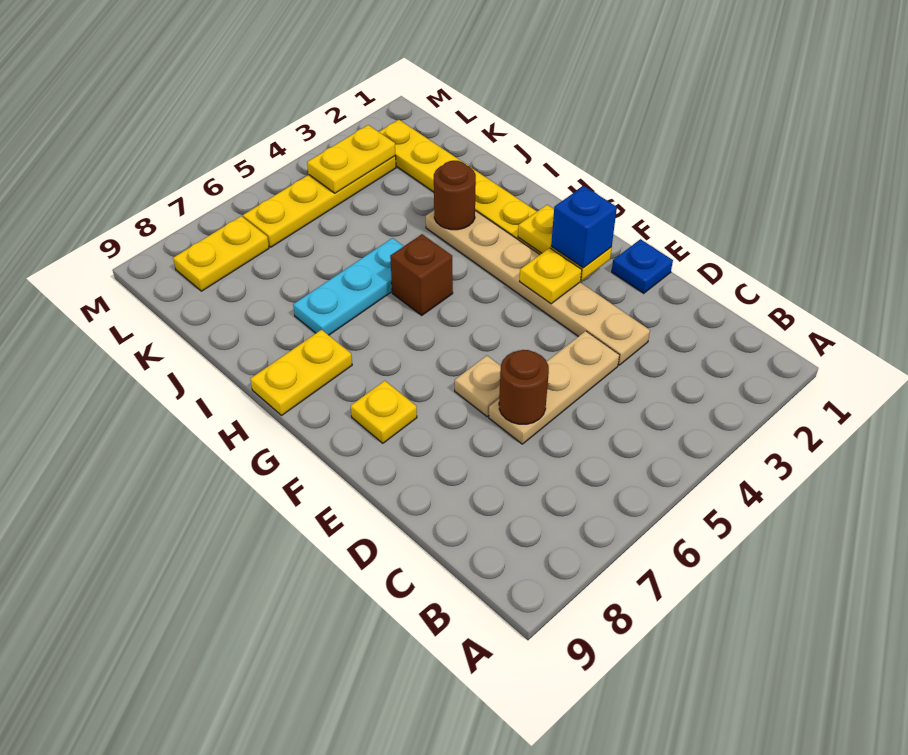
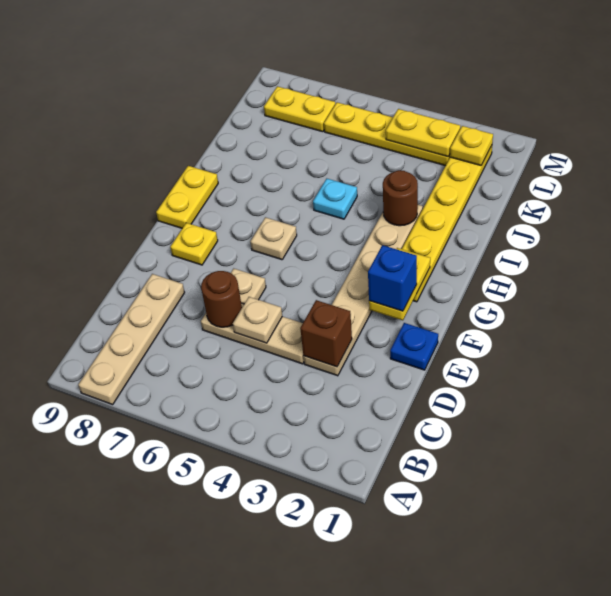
none -> tan 1x4 plate [78,274,185,405]
none -> tan 1x1 plate [233,297,282,343]
yellow 1x1 plate [519,248,582,304] -> yellow 1x1 plate moved to [450,126,493,165]
none -> tan 1x1 plate [250,217,297,260]
brown 1x1 brick [390,234,453,315] -> brown 1x1 brick moved to [300,300,352,367]
yellow 1x2 plate [250,330,352,415] -> yellow 1x2 plate turned to [156,166,218,228]
cyan 1x3 plate [293,238,404,335] -> cyan 1x1 plate [313,179,357,219]

